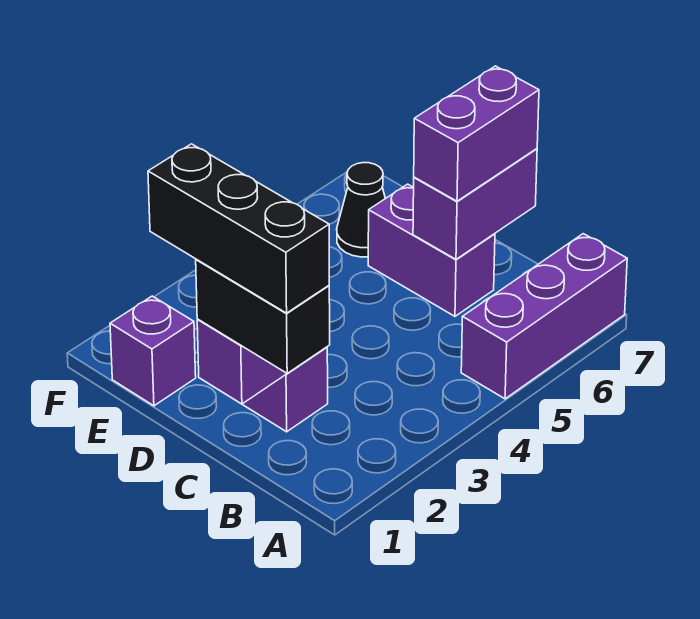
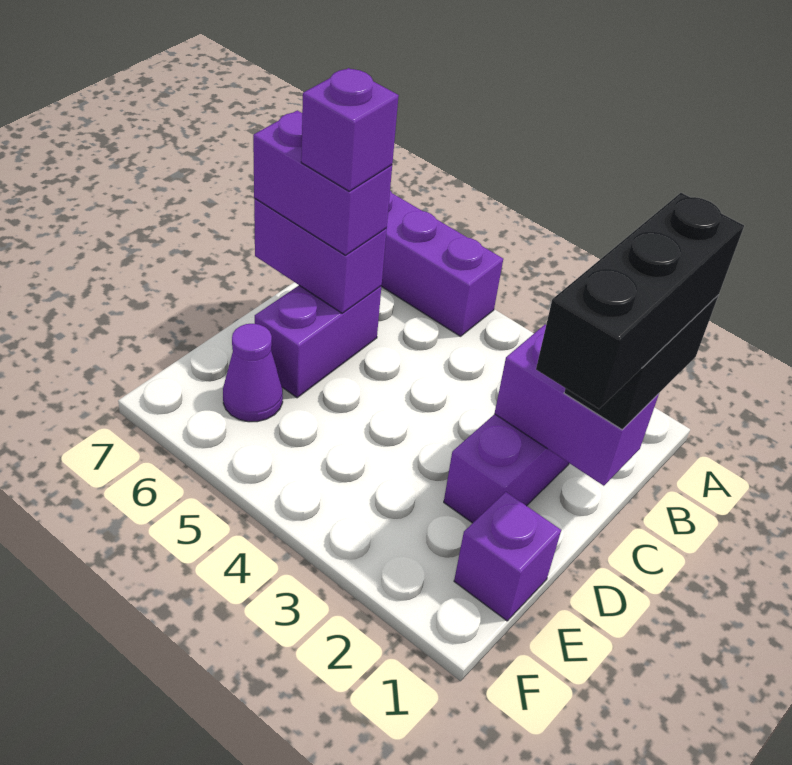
none -> purple 1x1 brick [301,68,399,191]
black 1x1 cone [337,163,385,257] -> purple 1x1 cone [223,324,283,422]

